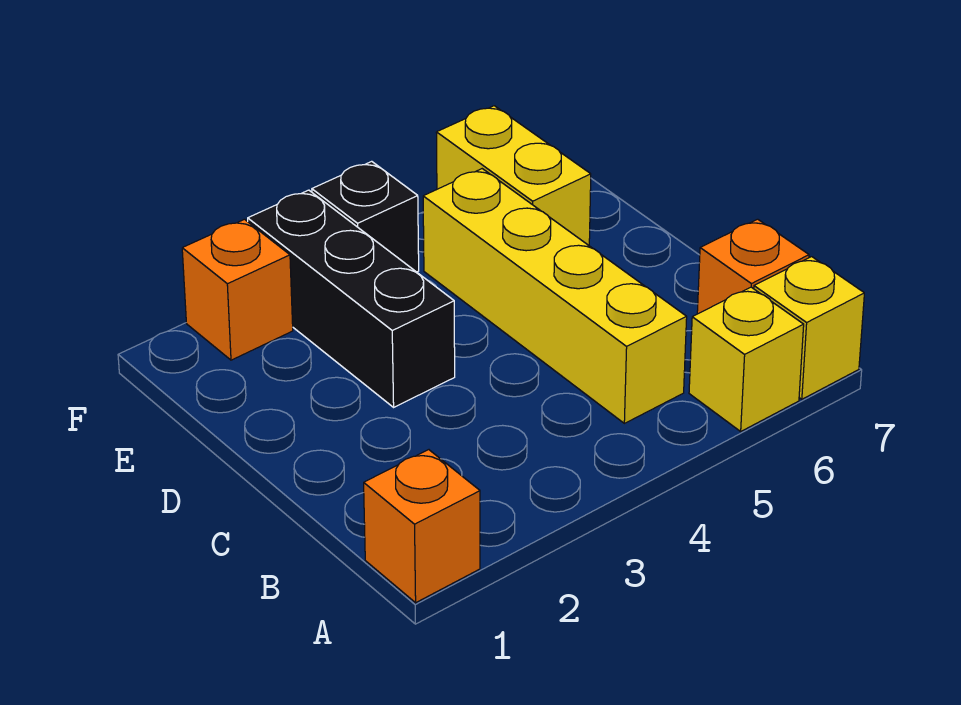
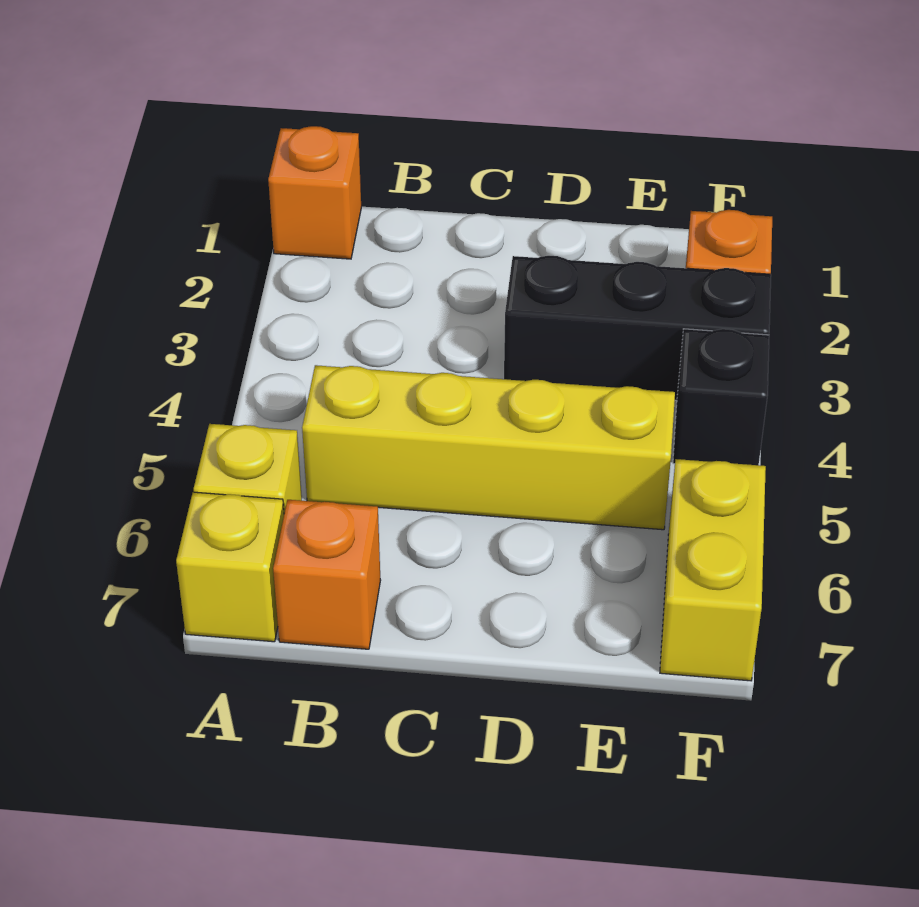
yellow 1x2 brick [436,106,591,245] -> yellow 1x2 brick turned to [660,459,766,681]

